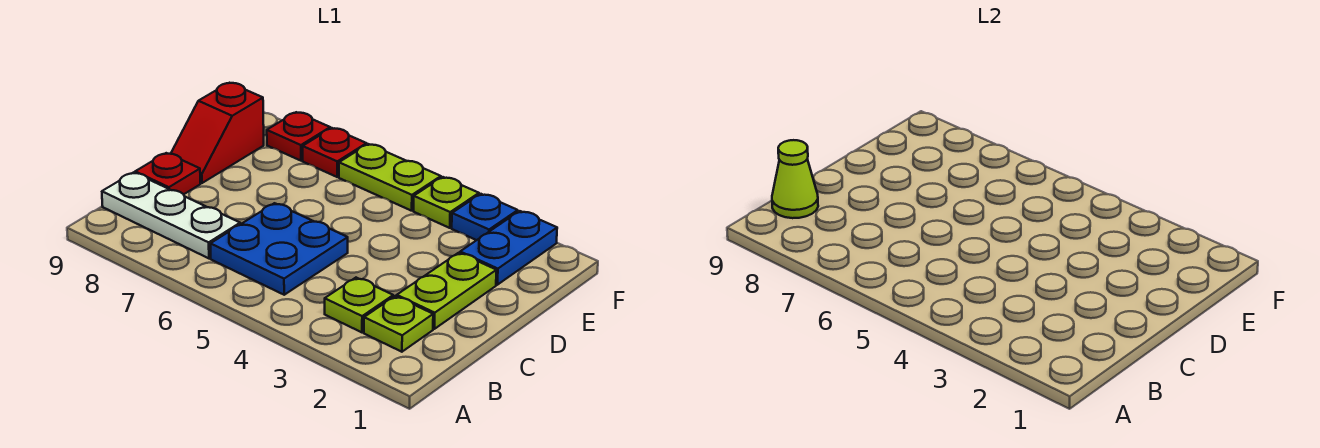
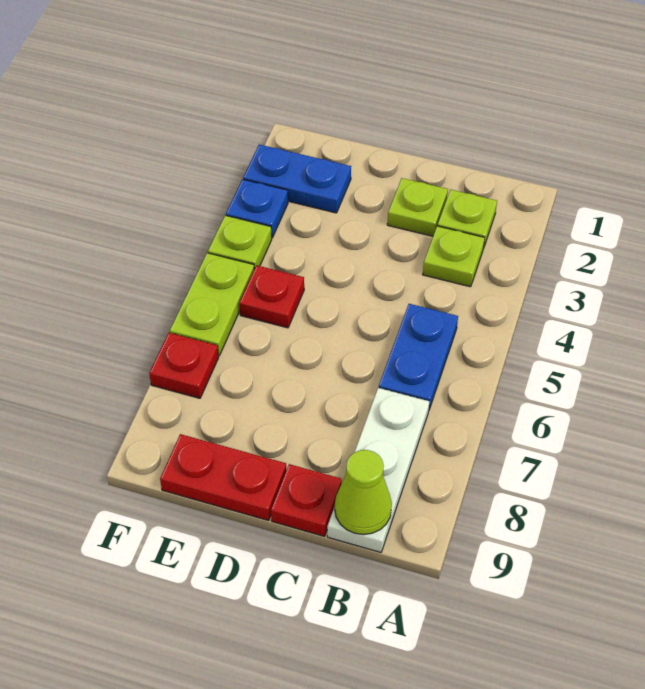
blue 2x2 plate [210,203,348,295] -> blue 1x2 plate [379,304,458,410]
lime 1x2 plate [397,253,496,329] -> lime 1x1 plate [387,178,448,236]
red 1x2 slope [171,83,264,183] -> red 1x2 plate [160,434,286,521]
red 1x1 plate [267,112,330,161] -> red 1x1 plate moved to [239,265,304,328]

